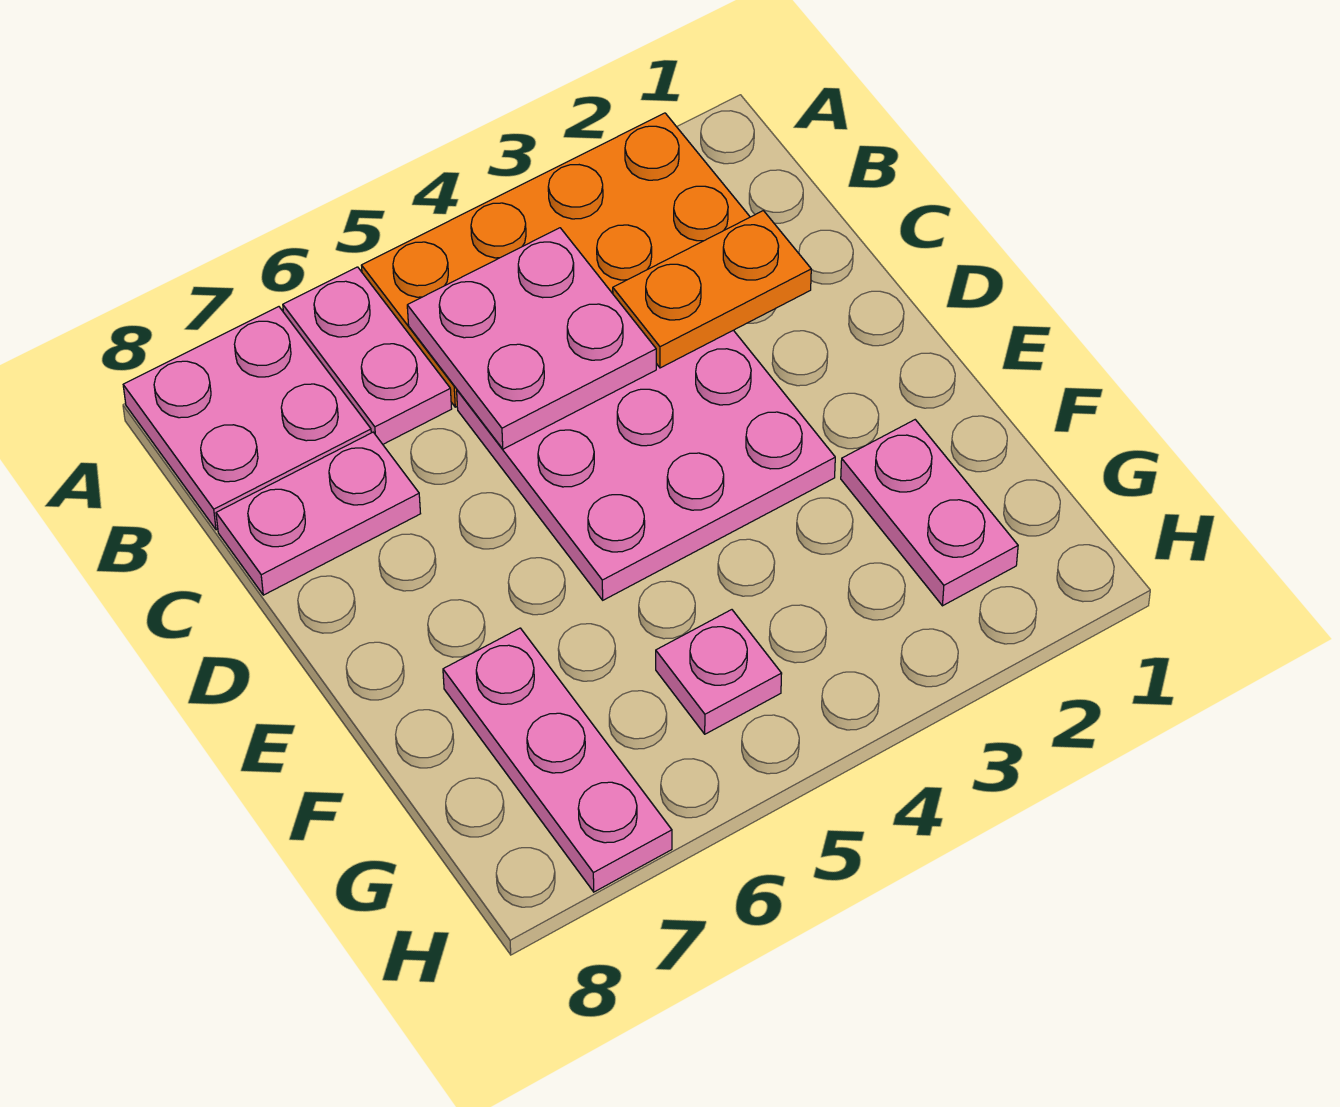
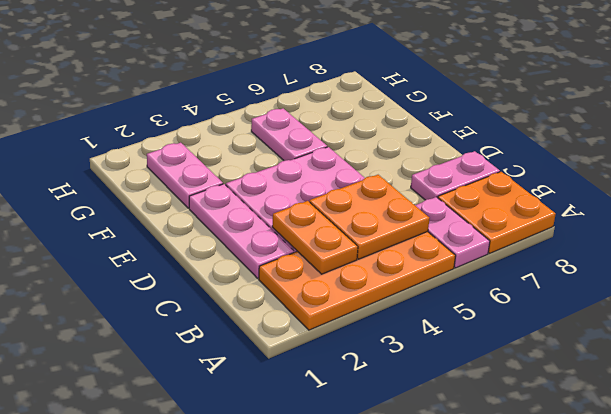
pink 2x2 plate [123,307,371,530] -> orange 2x2 plate [438,172,556,253]
pink 2x2 plate [407,228,656,449] -> orange 2x2 plate [309,175,430,259]
orange 1x2 plate [613,211,811,368] -> orange 1x2 plate turned to [272,201,358,274]
pink 1x3 plate [443,628,672,892] -> pink 1x3 plate moved to [189,184,294,278]
pink 1x1 plate [656,610,782,734] -> pink 1x2 plate [251,108,327,161]

